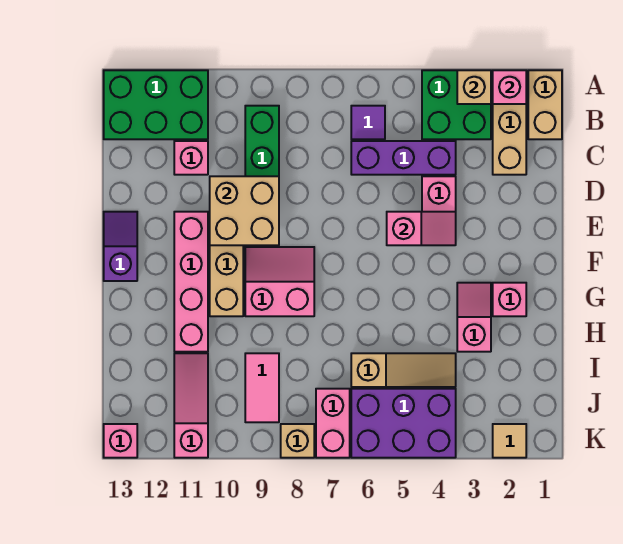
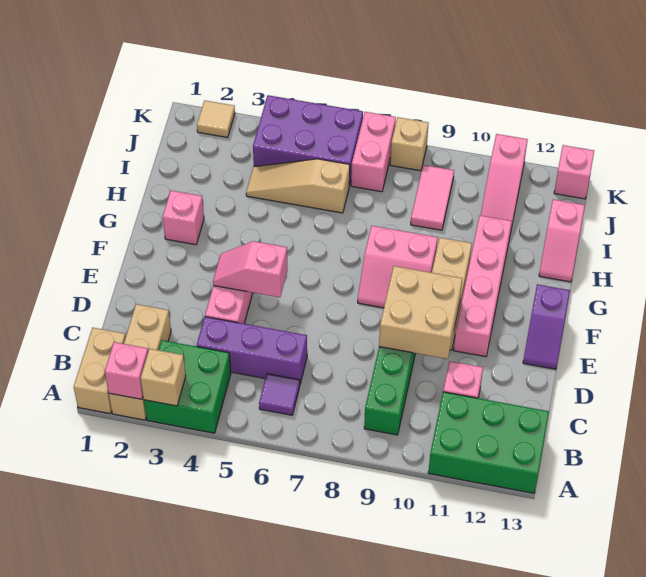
pink 1x2 slope [457,283,491,352] -> pink 1x2 slope moved to [539,199,585,282]

